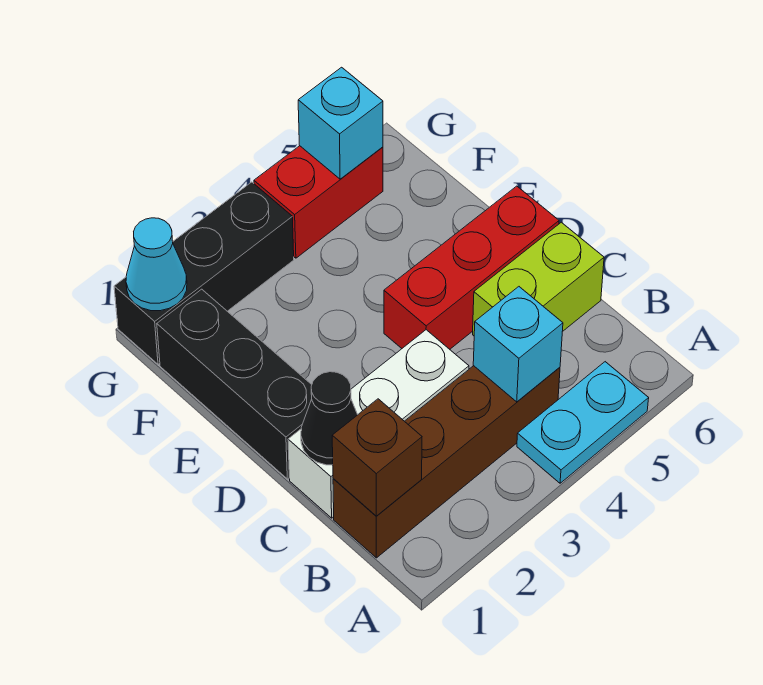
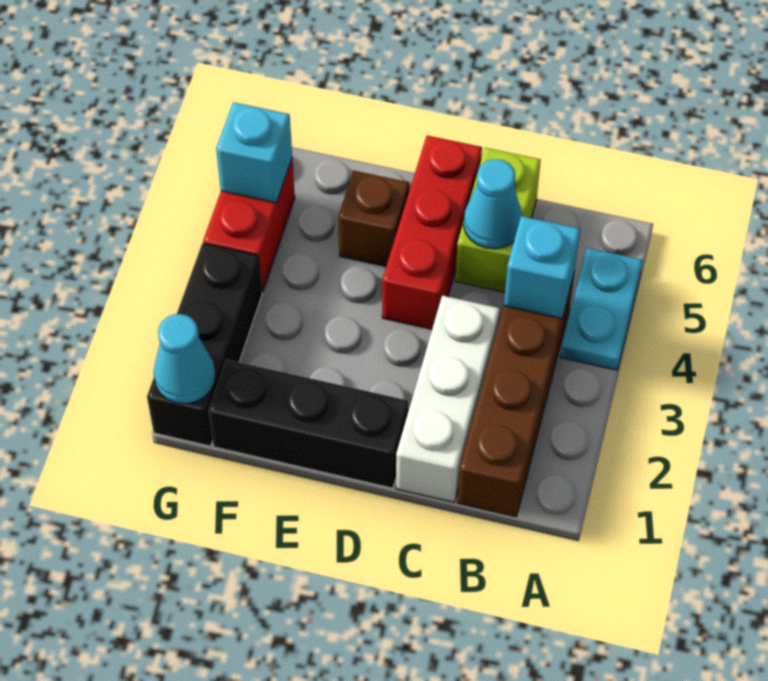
brown 1x1 brick [332,399,422,516] -> brown 1x1 brick moved to [338,171,409,266]
black 1x1 cone [301,372,357,465] -> none
none -> cyan 1x1 cone [464,159,522,249]

